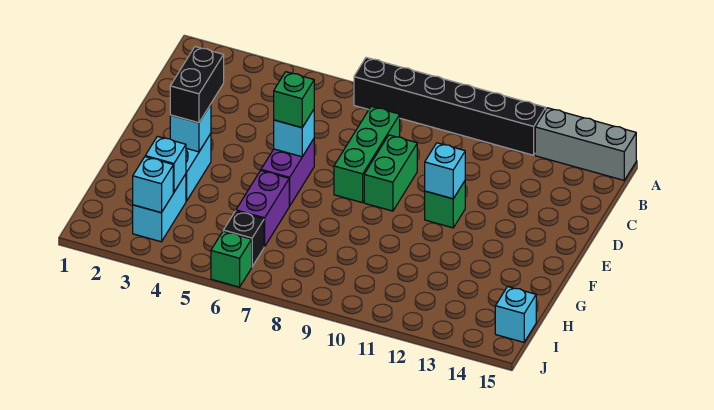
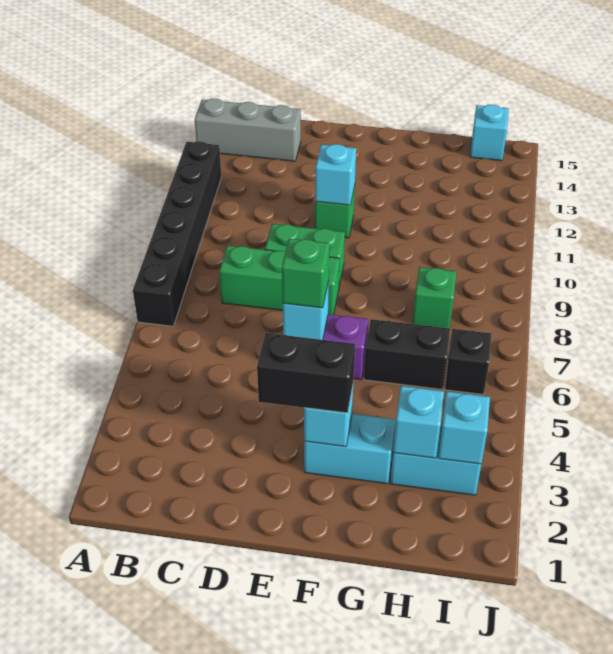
grey 1x3 brick [535,108,636,180] -> grey 1x3 brick turned to [195,99,301,161]
purple 1x2 brick [236,170,289,247] -> black 1x2 brick [364,319,450,390]
green 1x1 brick [211,231,252,287] -> green 1x1 brick moved to [413,267,456,328]

